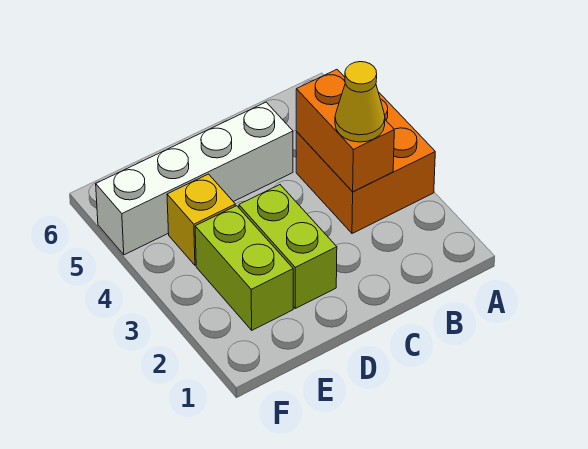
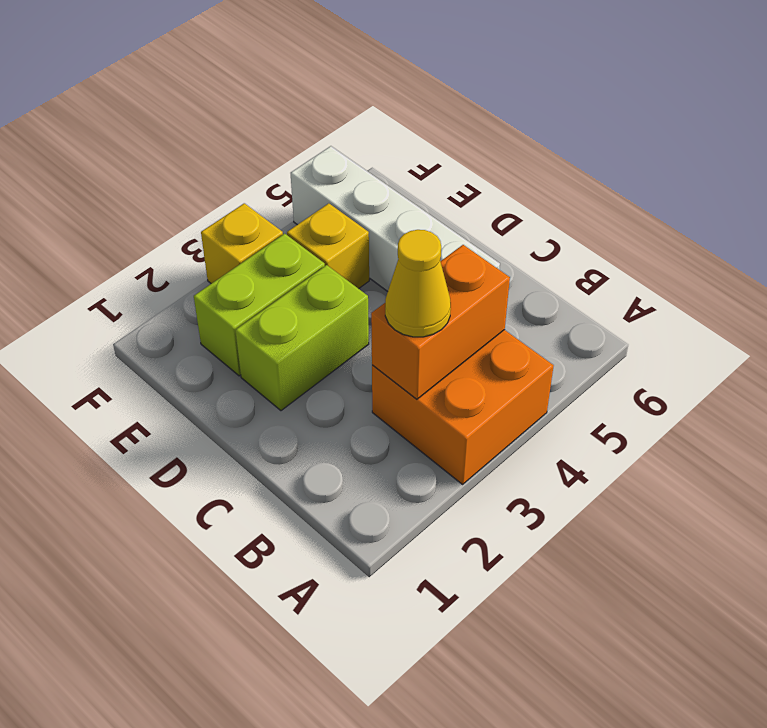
none -> yellow 1x1 brick [201,203,283,284]

